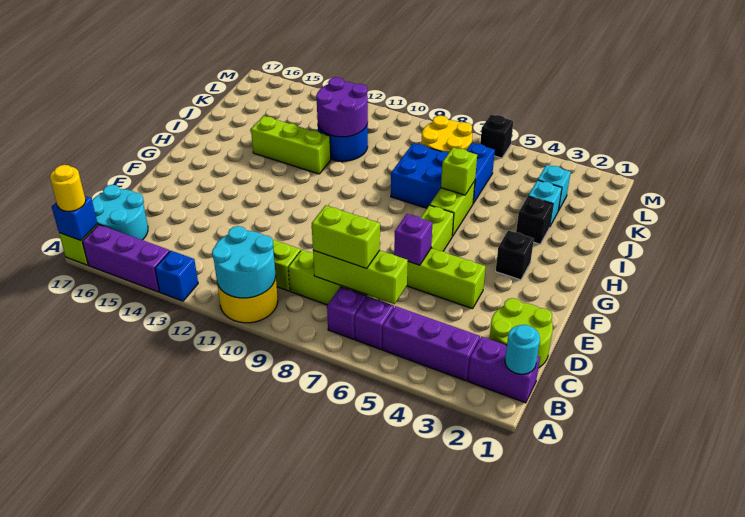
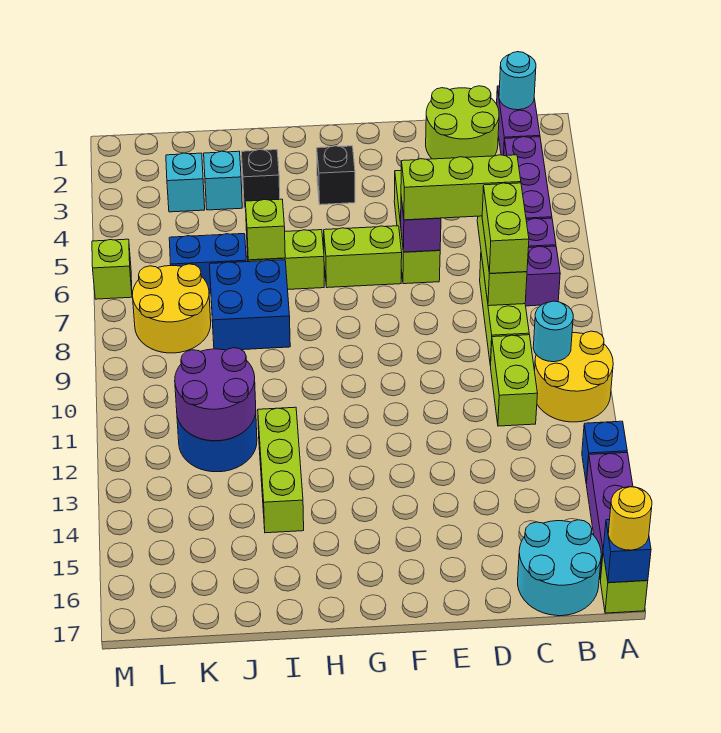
cyan 2x2 round brick [212,226,276,298] -> cyan 1x1 round brick [533,301,573,362]
none -> lime 1x3 brick [401,155,521,220]
black 1x1 brick [480,115,513,158] -> lime 1x1 brick [92,239,132,299]

